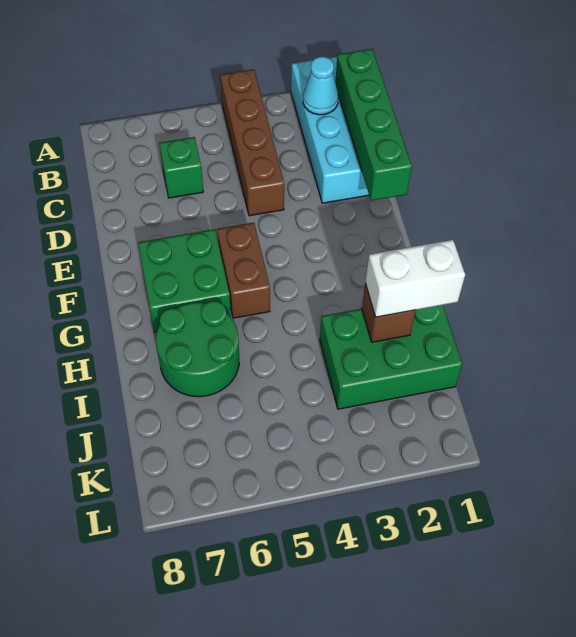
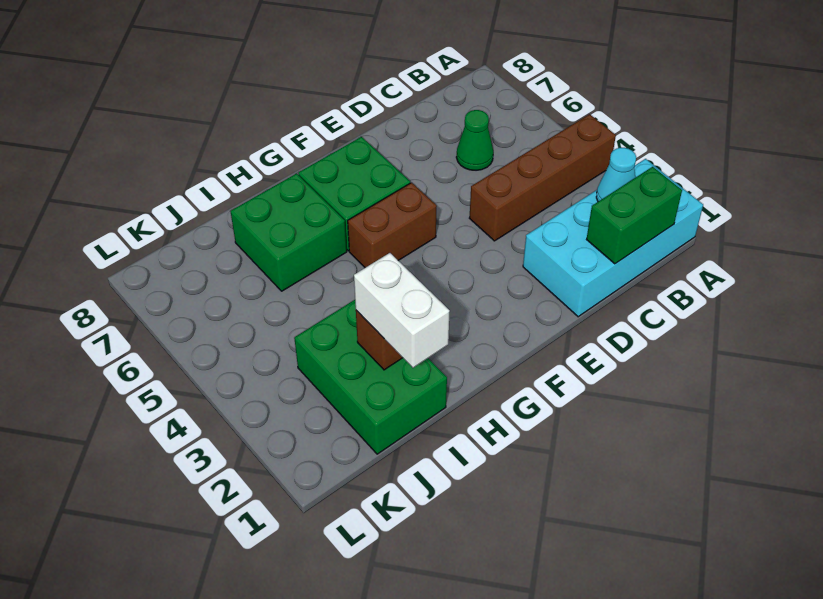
green 1x4 brick [335,49,412,201] -> green 1x2 brick [587,167,682,264]
green 1x1 brick [159,137,203,198] -> green 1x1 cone [456,110,493,170]
green 2x2 round brick [156,301,239,397] -> green 2x2 brick [230,173,347,291]

